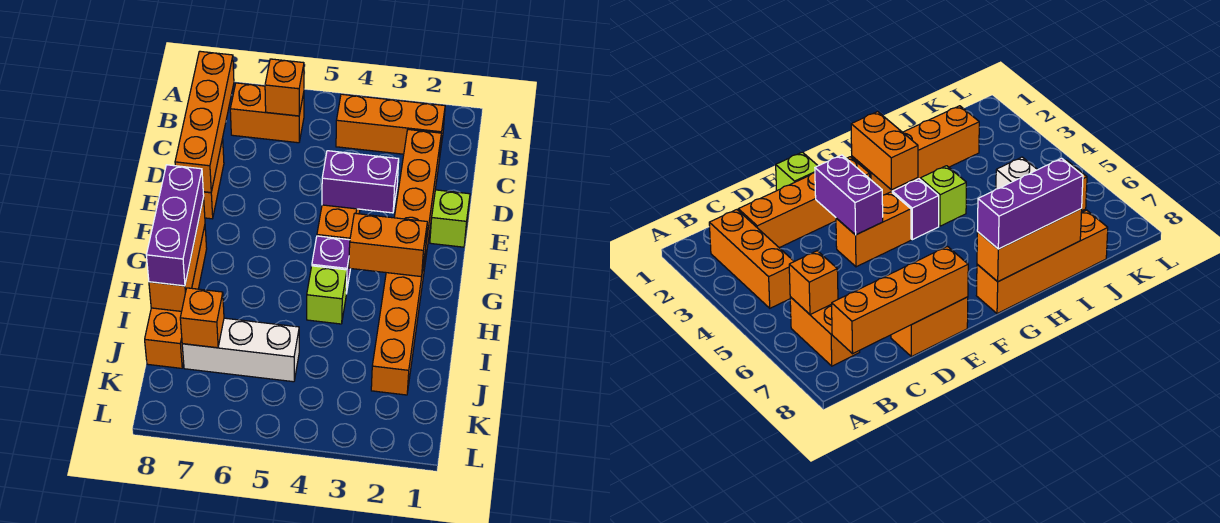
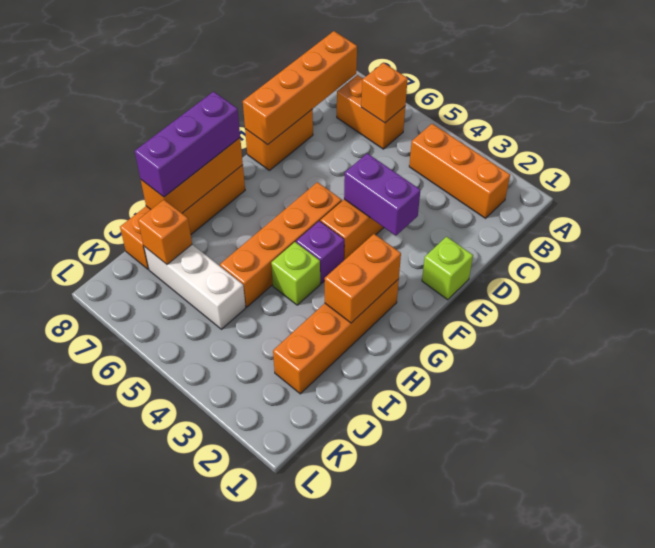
orange 1x4 brick [394,130,441,269] -> orange 1x4 brick moved to [220,182,342,307]
orange 1x2 brick [349,213,427,277] -> orange 1x2 brick turned to [325,234,401,323]

